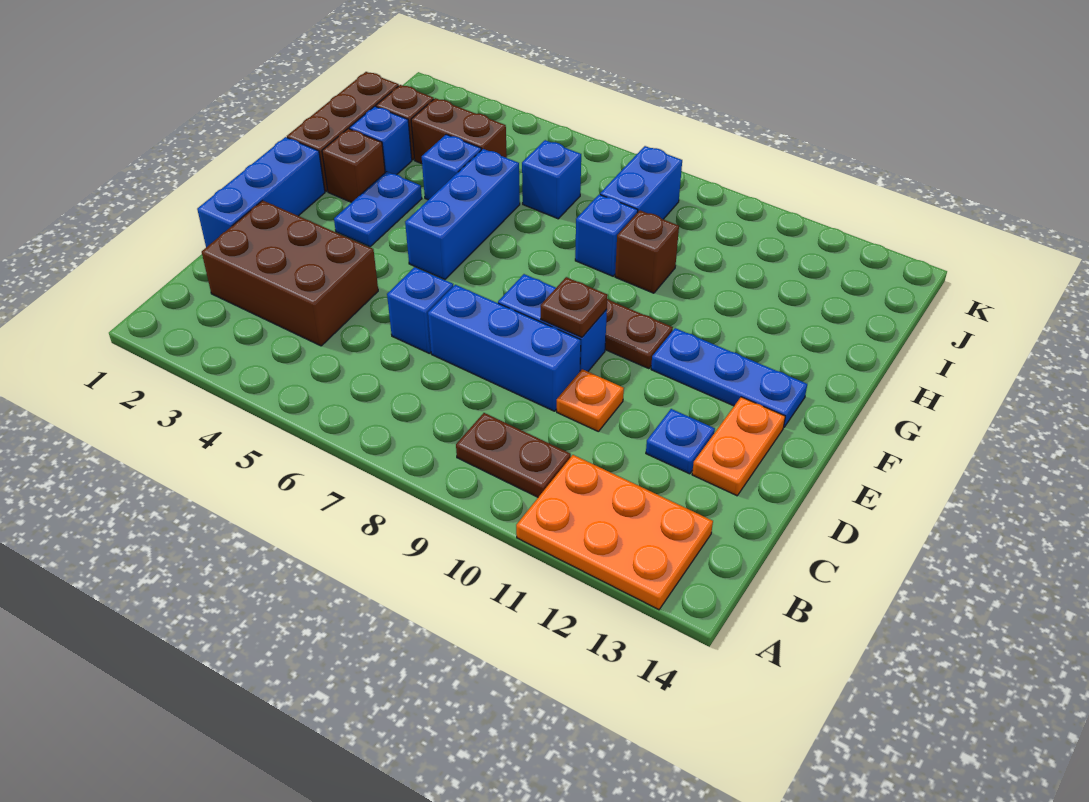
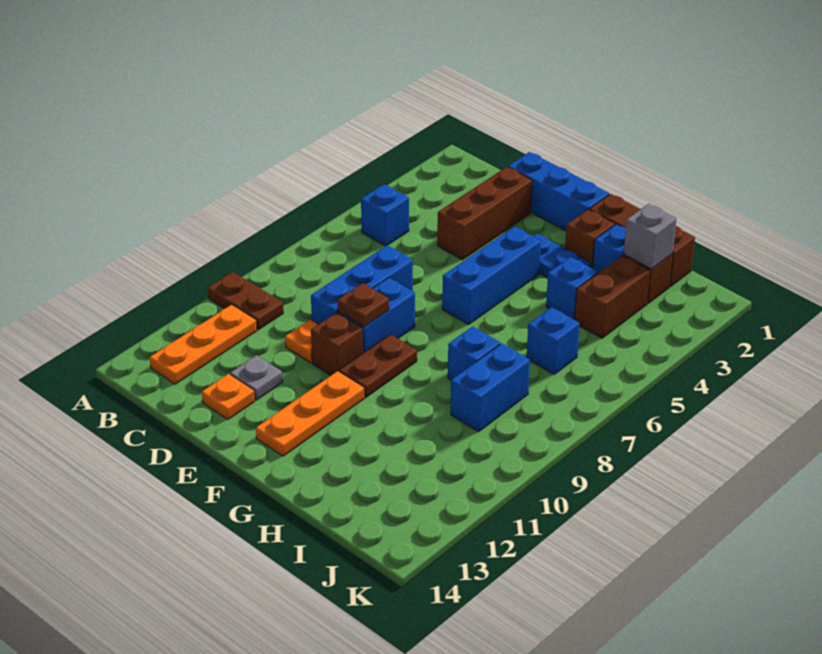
orange 2x3 plate [516,455,713,610] -> orange 1x3 plate [150,305,257,384]
brown 1x2 plate [456,413,571,497] -> brown 1x2 plate turned to [208,272,283,330]
brown 2x3 brick [202,200,378,346] -> brown 1x3 brick [437,167,532,260]
blue 1x1 brick [387,267,453,353] -> blue 1x1 brick moved to [361,184,409,246]
blue 1x1 plate [646,409,715,474] -> grey 1x1 plate [230,355,283,400]
orange 1x2 plate [692,397,785,496] -> orange 1x1 plate [202,374,255,419]
blue 1x3 brick [405,149,520,279] -> blue 1x3 brick turned to [442,227,541,325]
blue 1x3 plate [651,328,807,428] -> orange 1x3 plate [256,371,365,456]
brown 1x1 brick [615,210,679,293] -> brown 1x1 brick moved to [311,312,363,375]
none -> grey 1x1 brick [624,204,677,269]
blue 1x2 brick [600,146,682,219] -> blue 1x2 brick turned to [451,343,530,432]

